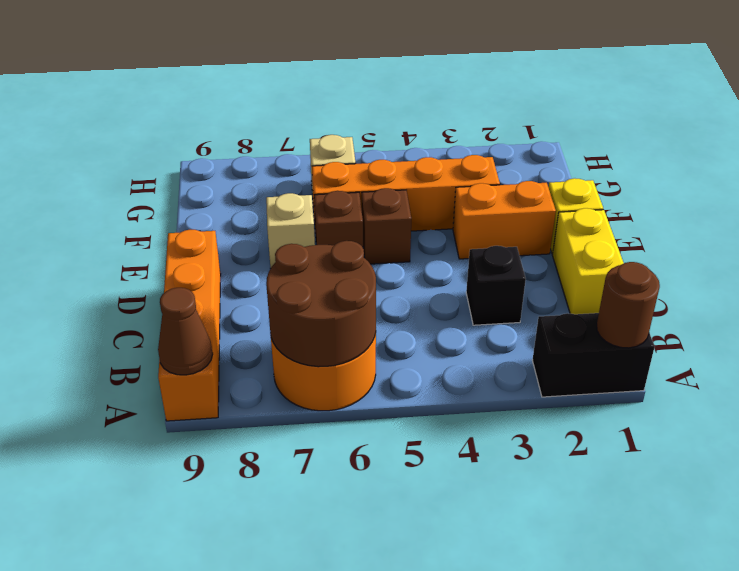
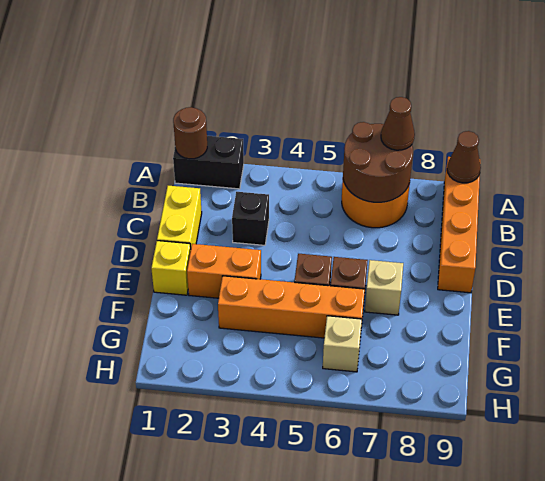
none -> brown 1x1 cone [381,97,415,150]

